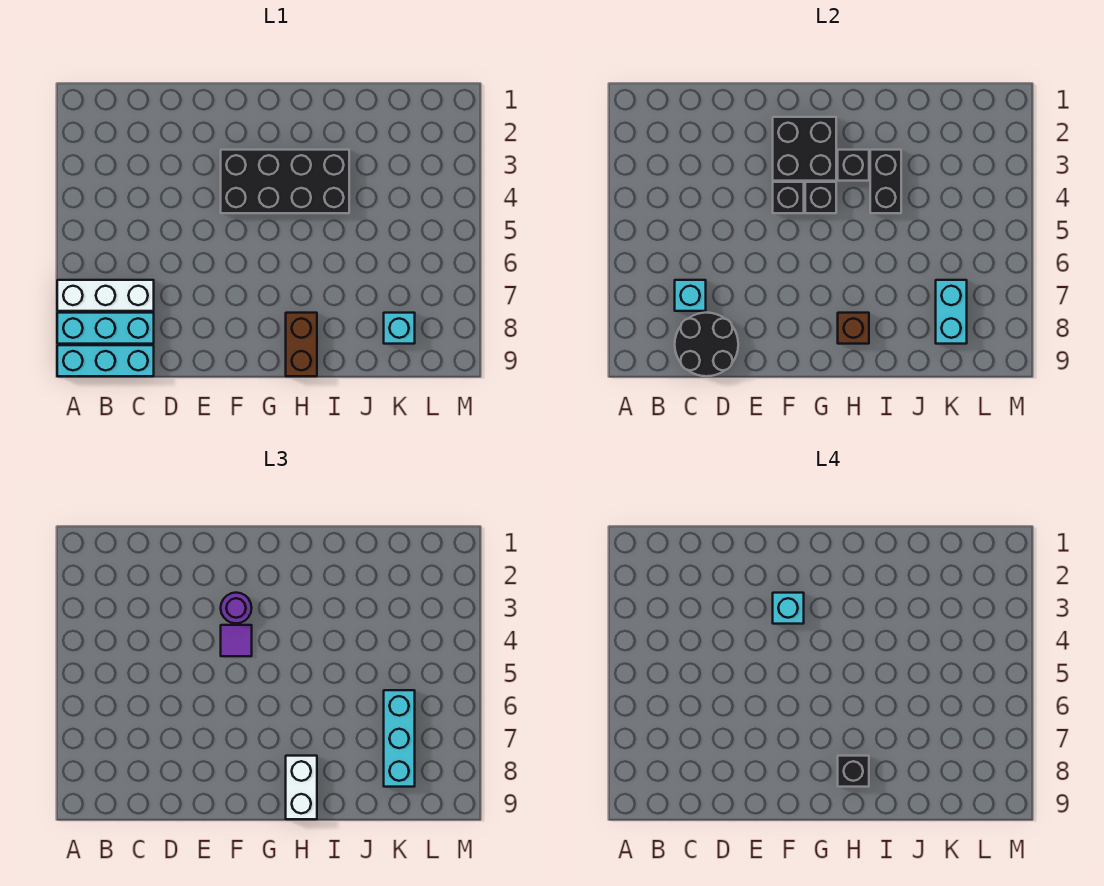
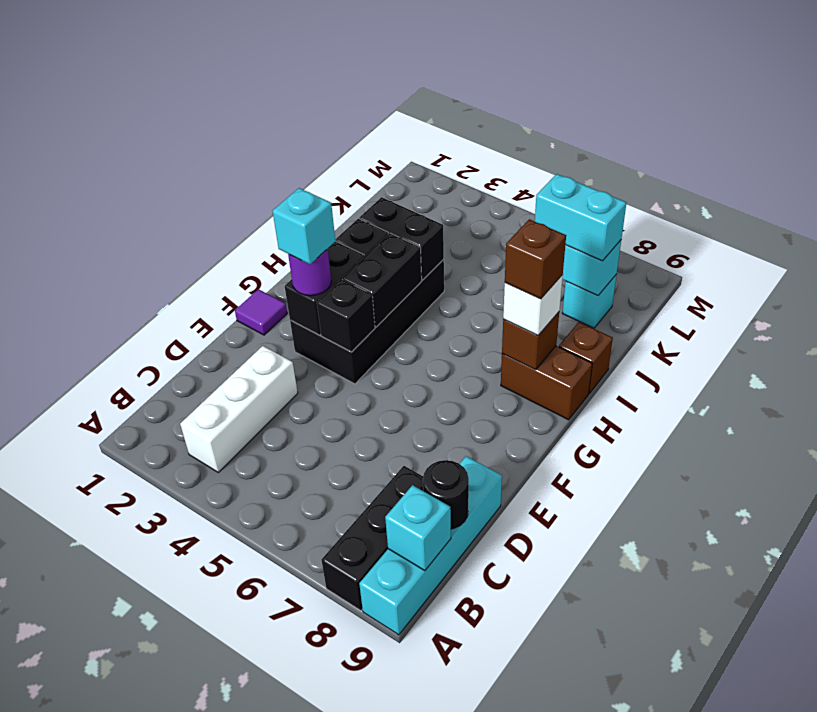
white 1x3 brick [57,280,154,311] -> white 1x3 brick moved to [180,346,298,473]
cyan 1x3 brick [57,313,154,344] -> black 1x3 brick [322,466,423,611]
cyan 1x3 brick [57,345,154,376] -> cyan 1x4 brick [359,456,502,635]
cyan 1x1 brick [675,280,706,311] -> cyan 1x1 brick moved to [385,485,451,571]
black 2x2 round brick [675,313,738,376] -> black 1x1 round brick [423,460,469,529]
black 2x2 brick [773,117,836,181] -> black 1x2 brick [285,241,364,335]
purple 1x1 tile [221,625,252,656] -> purple 1x1 tile moved to [235,289,287,335]
black 1x1 brick [805,182,836,213] -> black 1x2 brick [342,233,422,327]
white 1x2 brick [286,756,317,819] -> white 1x1 brick [503,275,563,335]
black 1x1 brick [838,756,869,787] -> brown 1x1 brick [505,219,566,299]
none -> brown 1x1 brick [559,322,613,393]
cyan 1x3 brick [384,690,415,787] -> cyan 1x2 brick [535,174,626,261]

